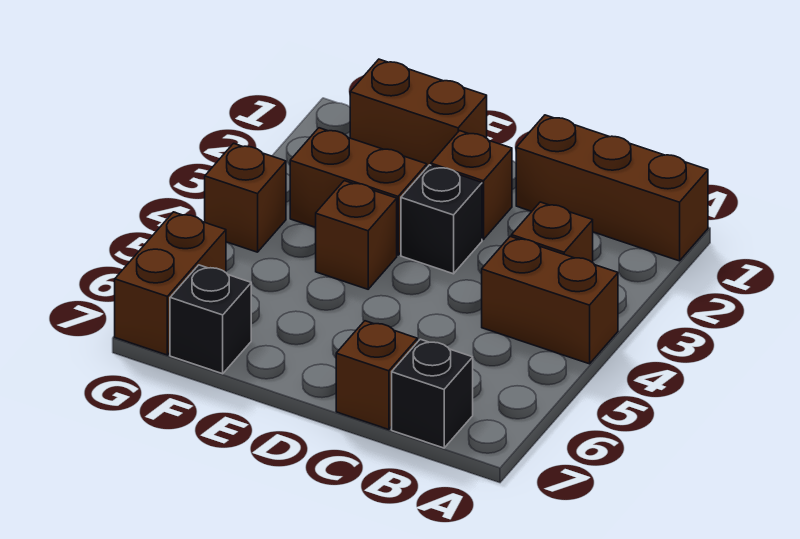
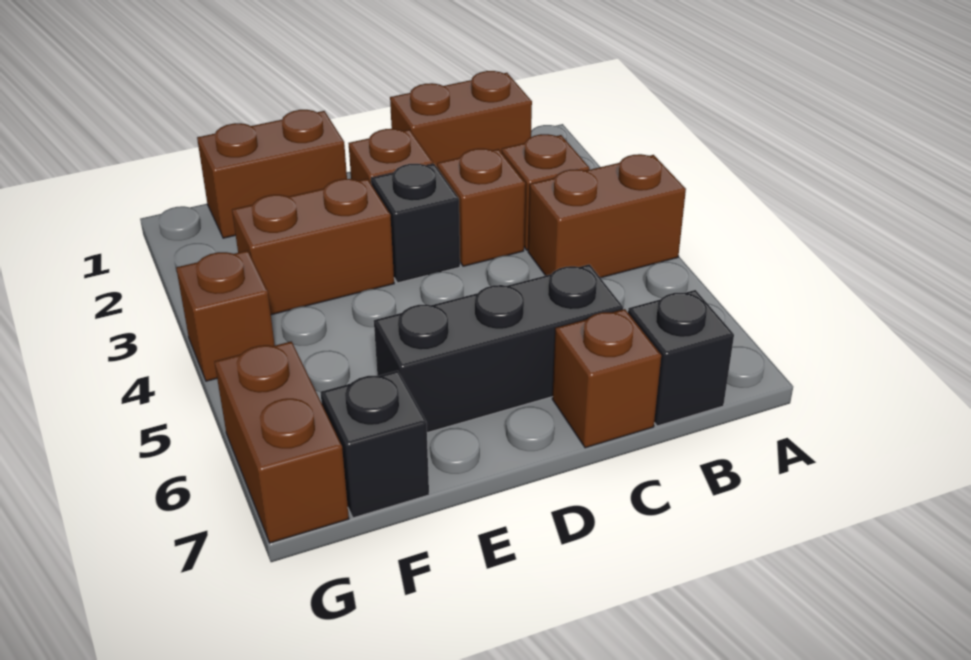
brown 1x3 brick [516,115,708,261] -> brown 1x2 brick [390,71,532,167]
none -> black 1x3 brick [374,264,623,433]
brown 1x1 brick [316,181,397,289] -> brown 1x1 brick moved to [437,149,525,266]

